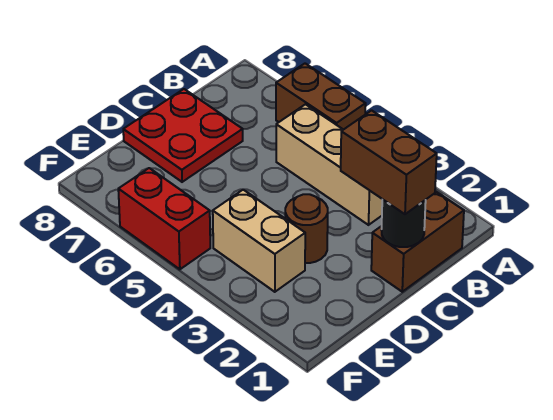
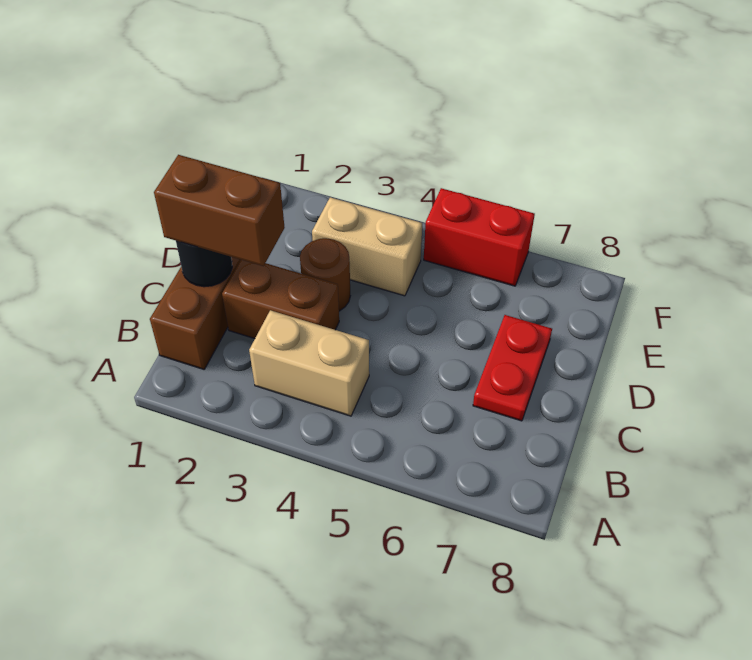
brown 1x2 brick [276,63,366,130] -> brown 1x2 brick moved to [222,260,339,339]
tan 1x3 brick [276,104,382,225] -> tan 1x2 brick [249,310,369,416]
red 2x2 plate [123,89,243,182] -> red 1x2 plate [473,315,552,421]

